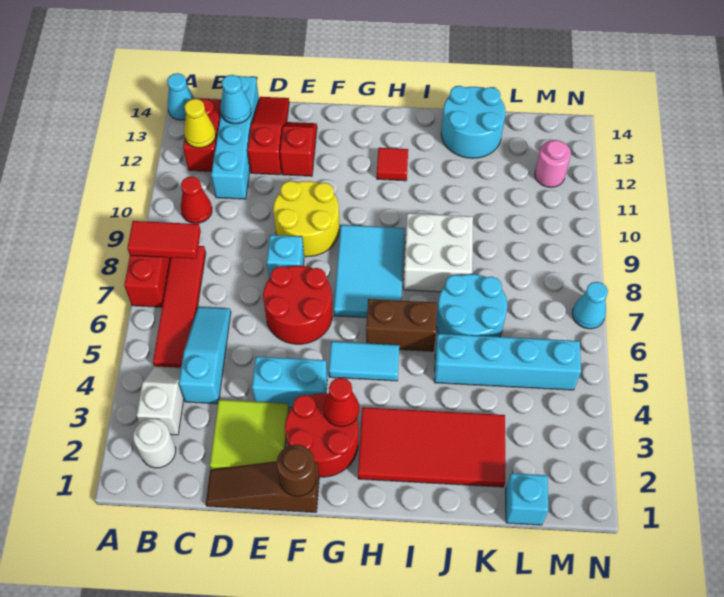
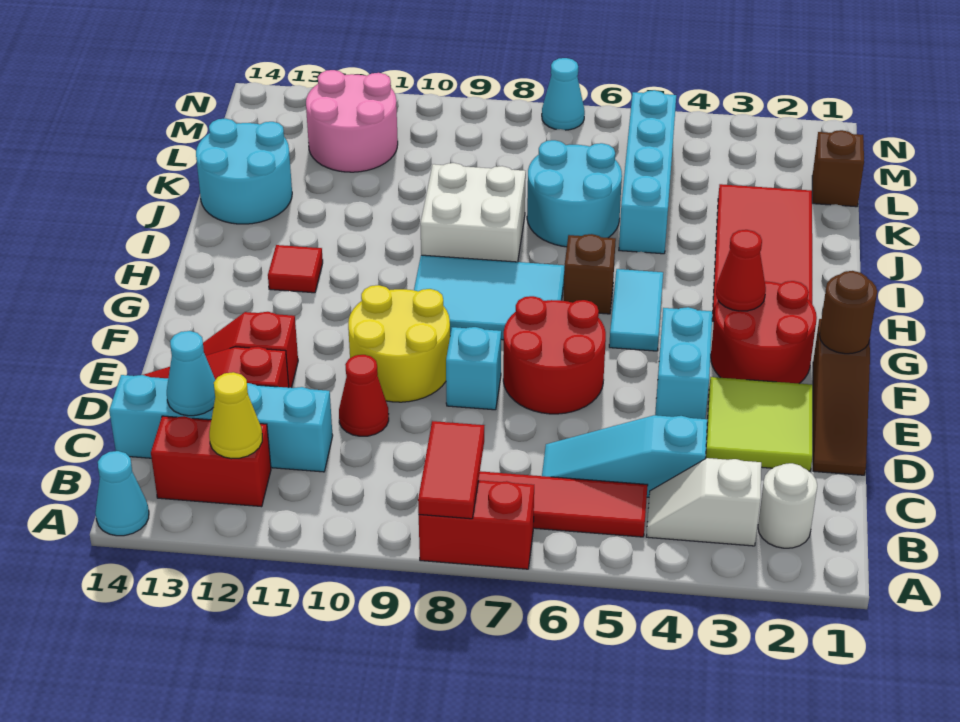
red 1x1 cone [181,176,212,223] -> red 1x1 cone moved to [339,355,389,436]
brown 1x2 brick [366,299,437,351] -> brown 1x1 brick [563,234,616,314]
cyan 1x1 brick [506,473,548,525] -> brown 1x1 brick [812,130,864,207]
pink 1x1 round brick [535,140,571,187] -> pink 2x2 round brick [306,70,398,172]

